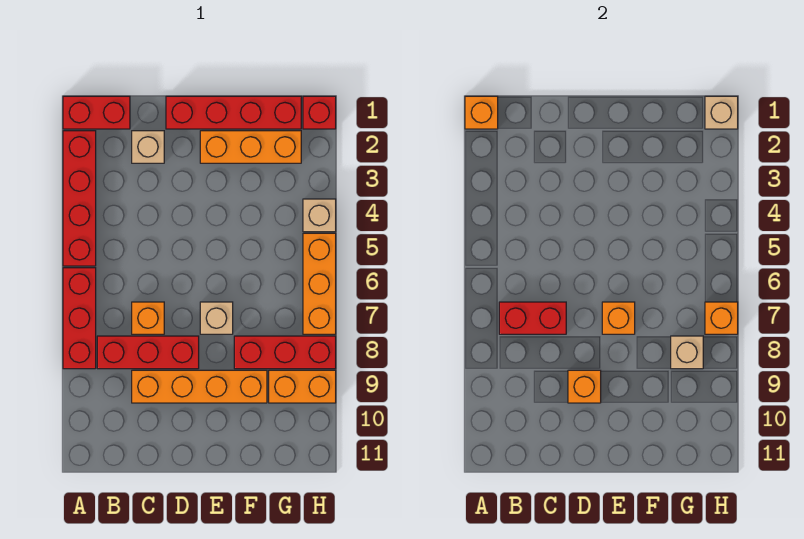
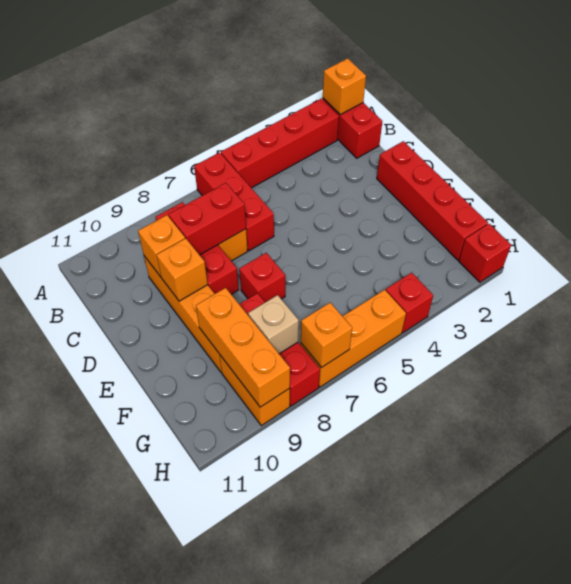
red 1x3 brick [63,268,96,369] -> red 1x3 brick turned to [194,153,274,251]
red 1x2 brick [499,302,566,334] -> red 1x2 brick turned to [169,183,246,255]
tan 1x1 brick [132,131,164,163] -> none
orange 1x3 brick [200,131,301,163] -> orange 1x3 brick moved to [196,288,290,407]
tan 1x1 brick [200,302,233,334] -> red 1x1 brick [239,253,285,302]
orange 1x1 brick [602,302,635,334] -> orange 1x1 brick moved to [138,215,185,277]
tan 1x1 brick [705,96,738,129] -> none
tan 1x1 brick [303,199,336,232] -> red 1x1 brick [386,273,433,333]

